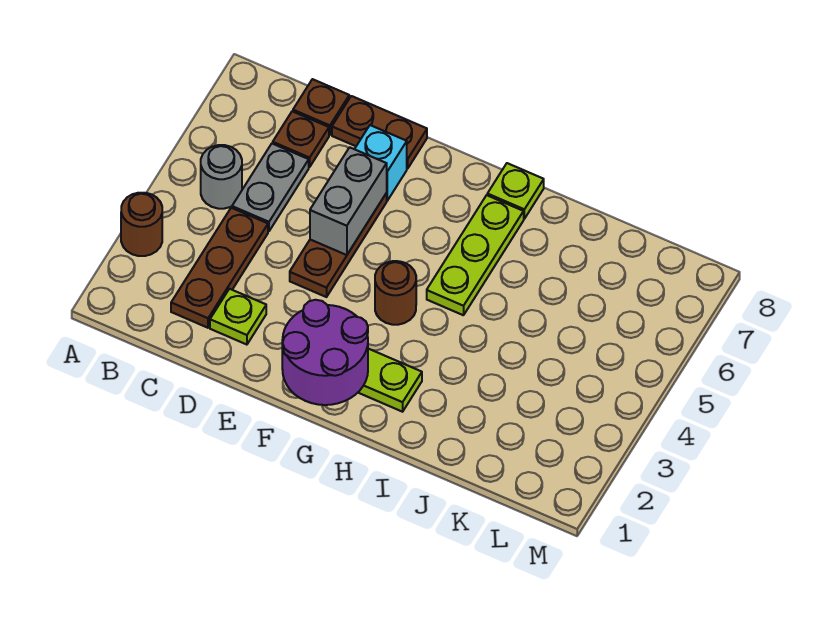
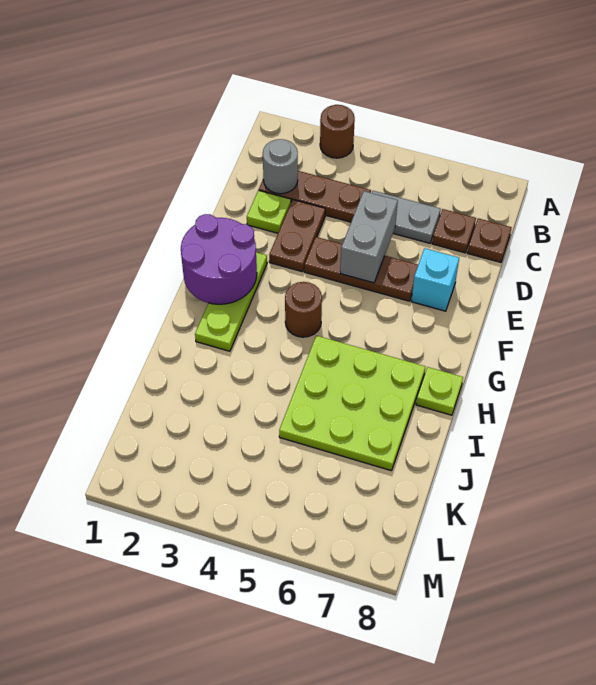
grey 1x1 round brick [201,145,242,209] -> grey 1x1 round brick moved to [263,139,298,194]
brown 1x2 plate [332,96,427,168] -> brown 1x2 plate moved to [269,200,325,272]
grey 1x2 brick [310,147,387,255] -> grey 1x2 brick turned to [340,191,398,283]
lime 1x3 plate [427,195,524,315] -> lime 3x3 plate [279,336,425,471]

